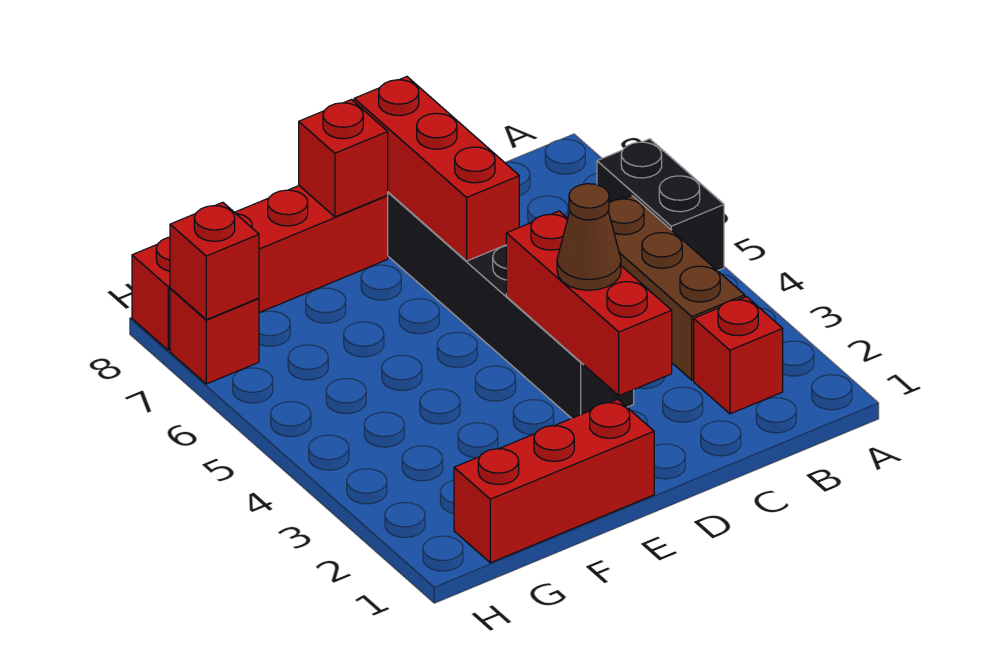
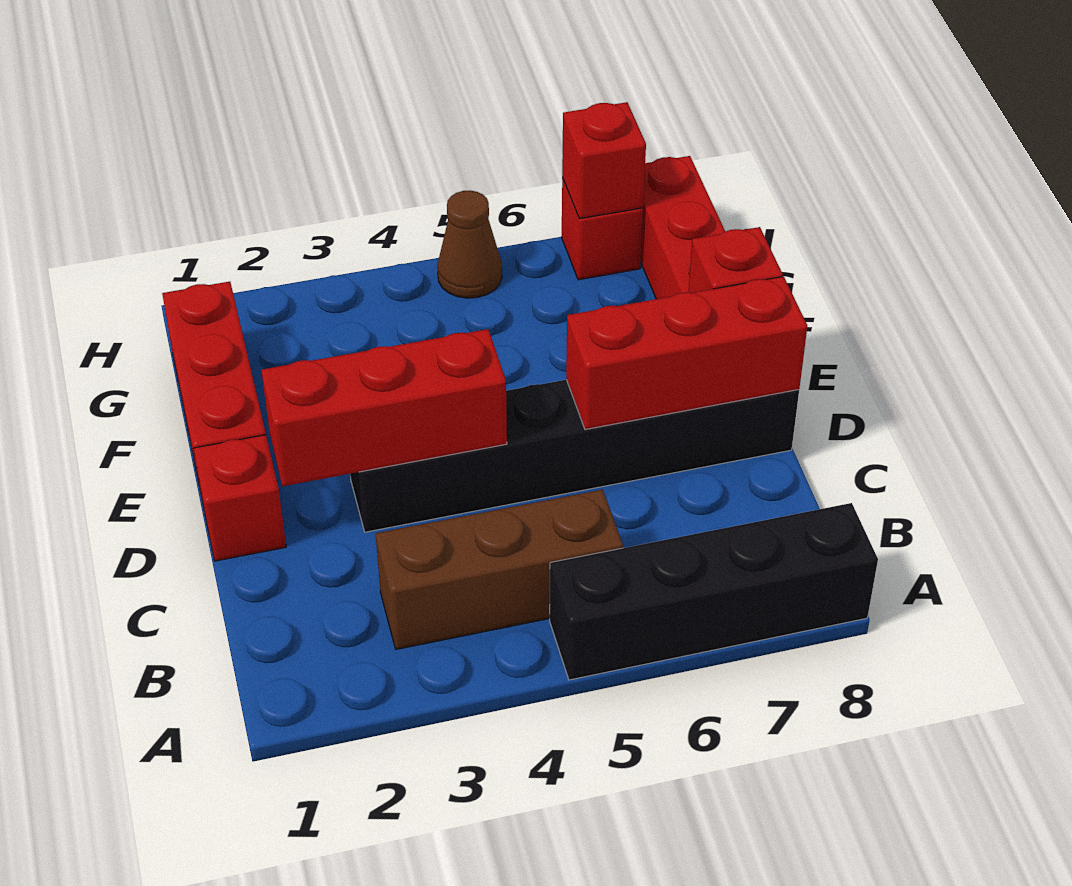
black 1x2 brick [597,139,724,271] -> black 1x4 brick [550,503,878,680]
red 1x1 brick [694,297,783,414] -> red 1x1 brick moved to [194,435,286,561]
brown 1x1 cone [557,184,621,290] -> brown 1x1 cone moved to [437,191,502,298]

